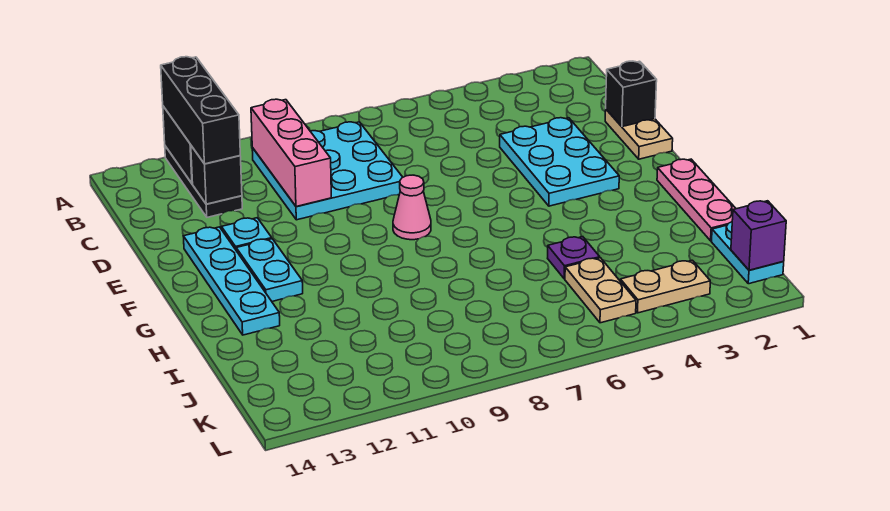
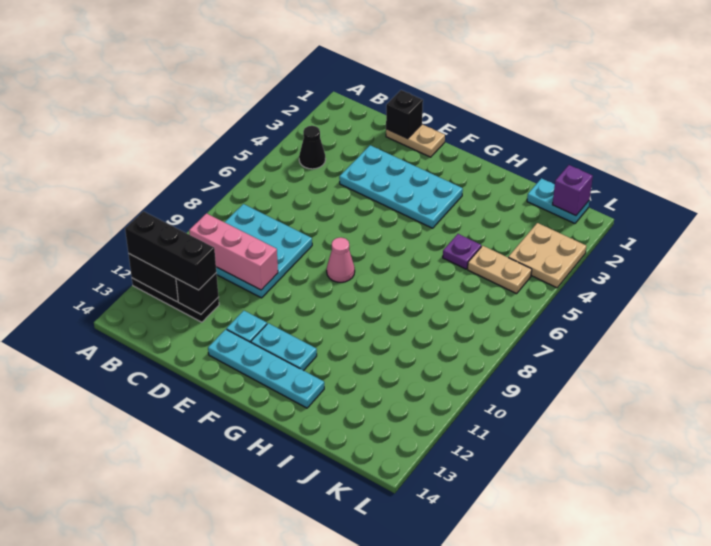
none -> black 1x1 cone [299,126,326,169]
cyan 2x3 plate [500,118,619,206] -> cyan 2x4 plate [339,145,463,228]
pink 1x3 plate [657,159,736,241] -> none
tan 1x2 plate [620,260,710,313] -> tan 2x2 plate [508,223,586,288]

